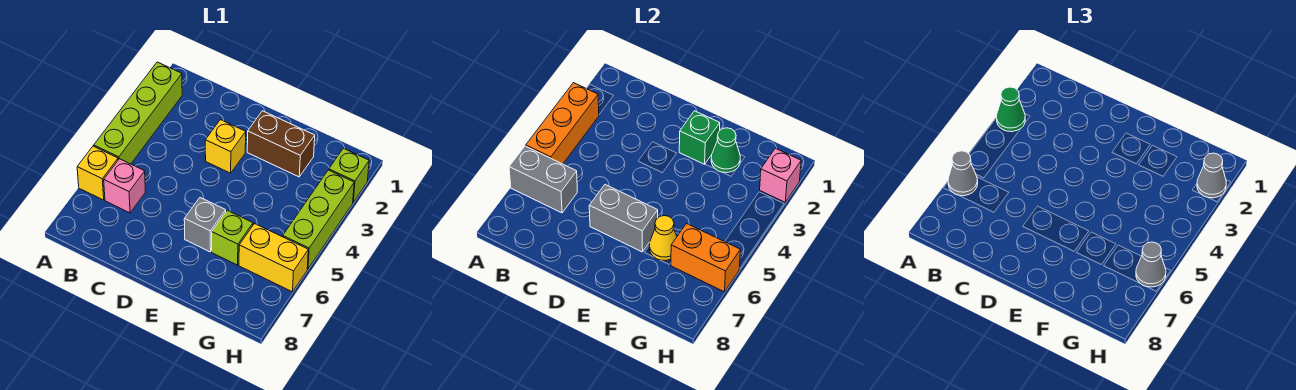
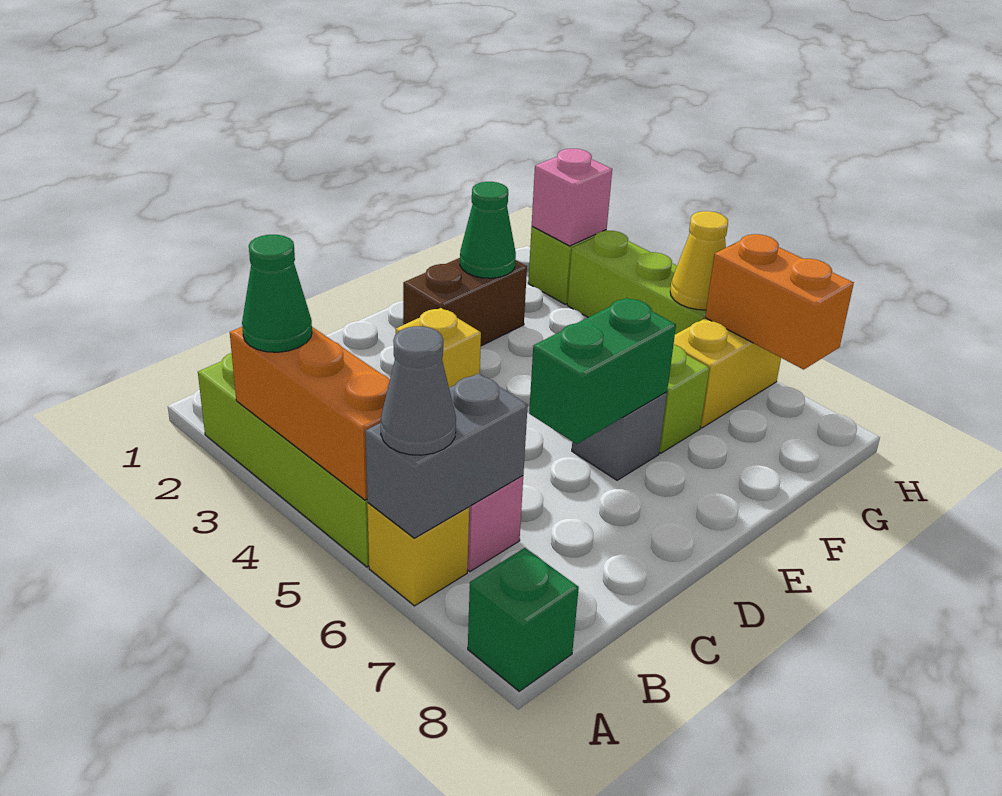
grey 1x2 brick [589,185,658,252] -> green 1x2 brick [529,298,676,444]
green 1x1 brick [679,111,720,164] -> green 1x1 brick moved to [468,548,579,691]
yellow 1x1 cone [649,216,677,261] -> yellow 1x1 cone moved to [670,211,728,310]
orange 1x2 brick [671,224,740,292] -> orange 1x2 brick turned to [705,234,854,370]
grey 1x1 cone [1197,153,1226,198] -> none
grey 1x1 cone [1136,242,1166,287] -> none

